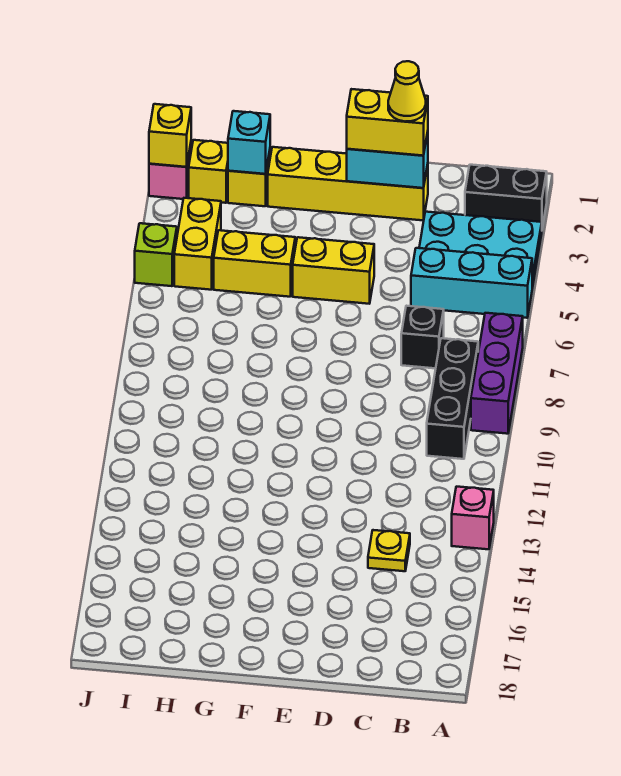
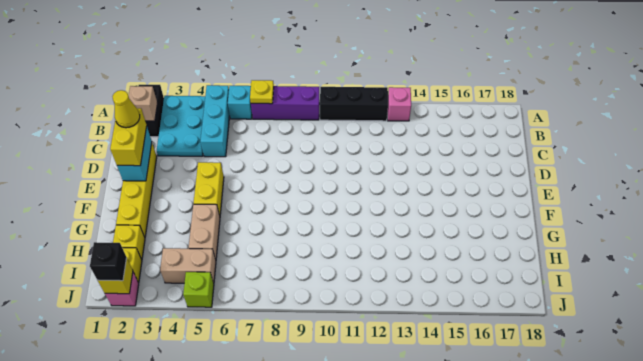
none -> tan 1x1 brick [129,86,157,121]
black 1x3 brick [427,338,478,459] -> black 1x3 brick moved to [320,87,388,121]
black 1x1 brick [401,306,444,368] -> black 1x1 brick moved to [90,242,127,281]
yellow 1x1 plate [368,530,410,571] -> yellow 1x1 plate moved to [250,80,274,104]
yellow 1x2 brick [214,230,295,297] -> tan 1x2 brick [189,204,220,260]
cyan 1x1 brick [228,111,270,174] -> cyan 1x1 brick moved to [228,86,252,119]
yellow 1x2 brick [174,198,221,290] -> tan 1x2 brick [160,248,216,283]

